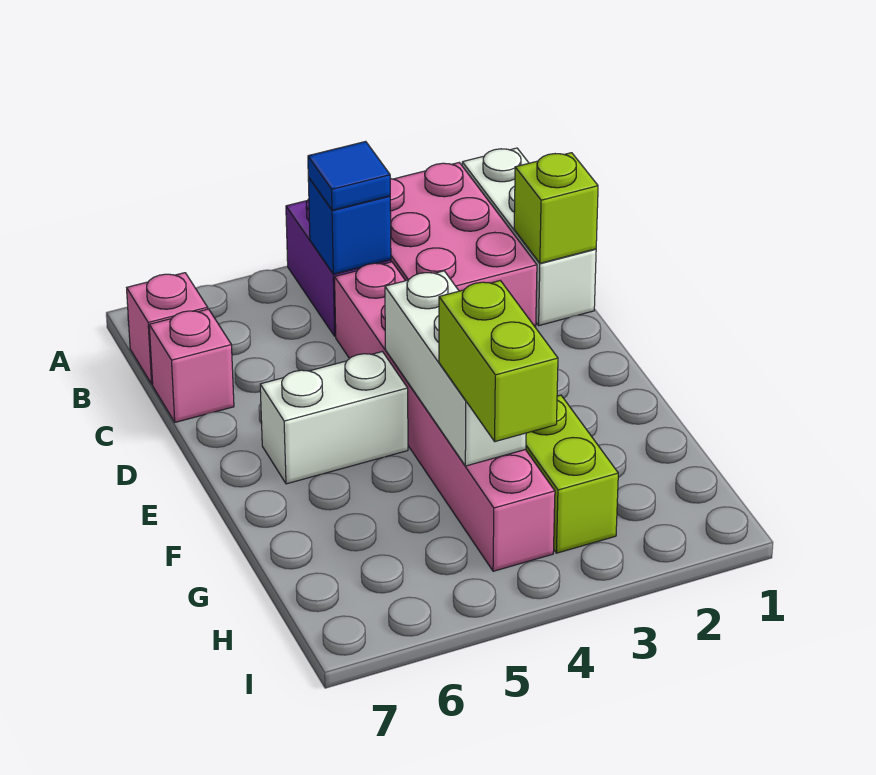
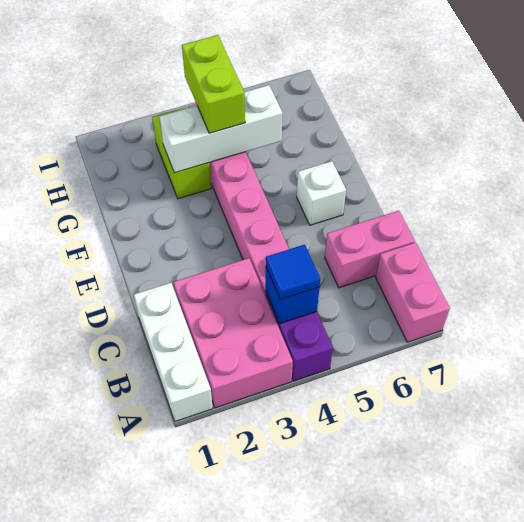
pink 1x1 brick [127,273,208,384] -> pink 1x2 brick [376,243,450,342]
lime 1x1 brick [514,153,598,263] -> none
pink 1x1 brick [149,309,234,422] -> pink 1x2 brick [325,211,415,288]
white 1x3 brick [385,271,526,466] -> white 1x3 brick turned to [159,85,283,173]
white 1x2 brick [260,352,408,484] -> white 1x1 brick [297,161,346,225]

